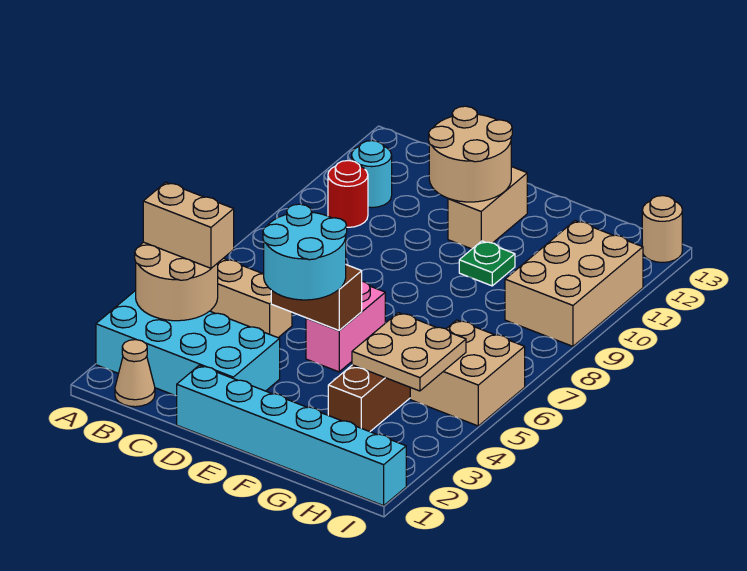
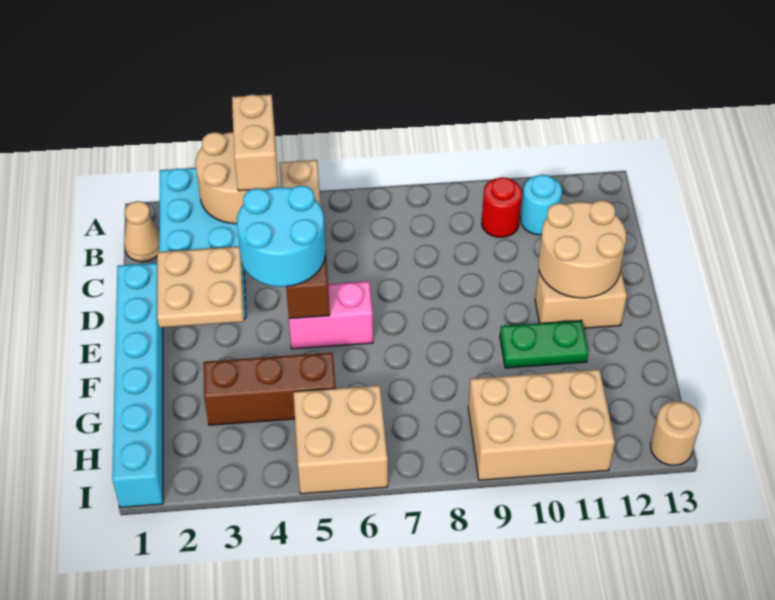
green 1x1 plate [459,241,515,286] -> green 1x2 plate [500,320,588,368]
tan 2x2 plate [352,313,466,391] -> tan 2x2 plate moved to [157,247,244,328]

